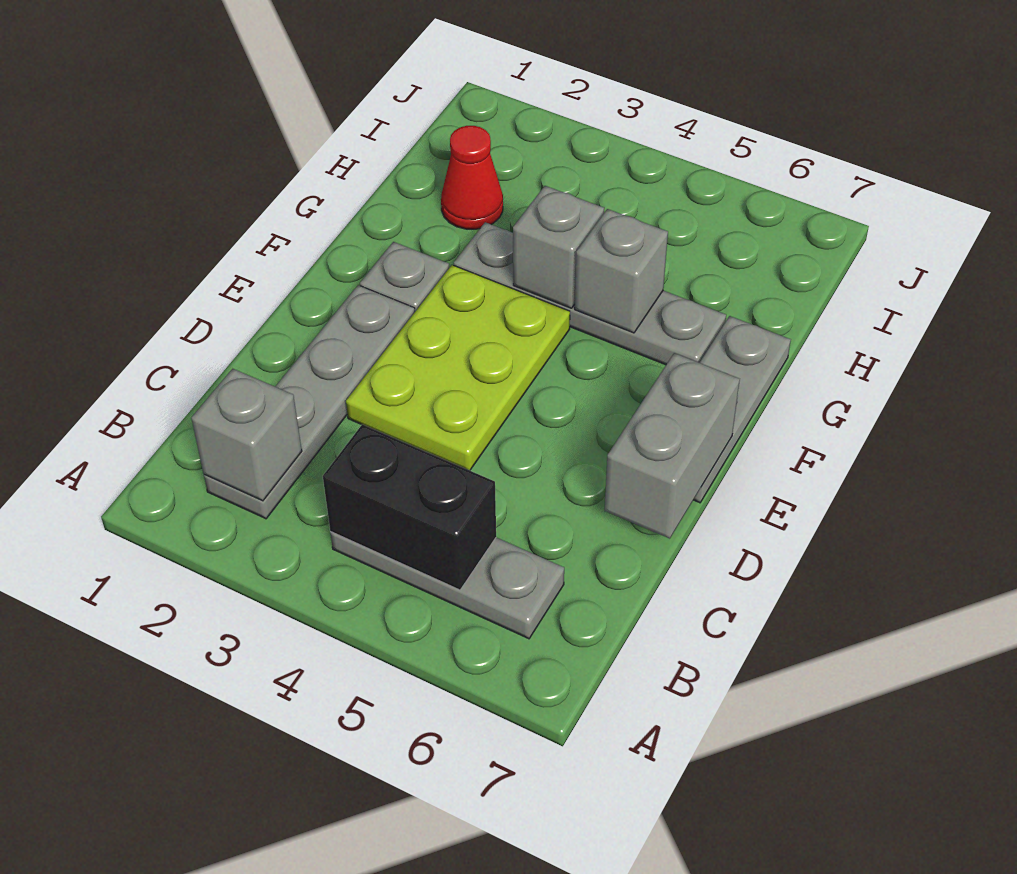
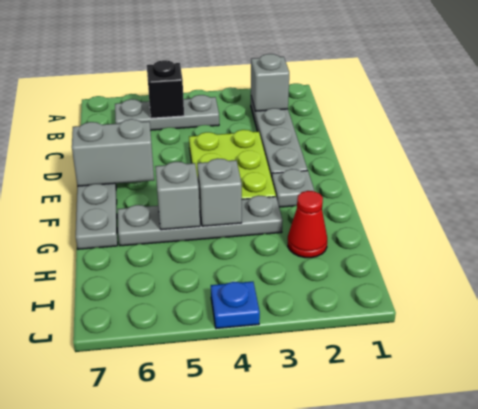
black 1x2 brick [323,424,496,590] -> black 1x1 brick [147,60,184,118]
grey 1x2 brick [605,353,740,539] -> grey 1x2 brick turned to [72,119,154,186]
none -> blue 1x1 plate [211,281,260,329]

